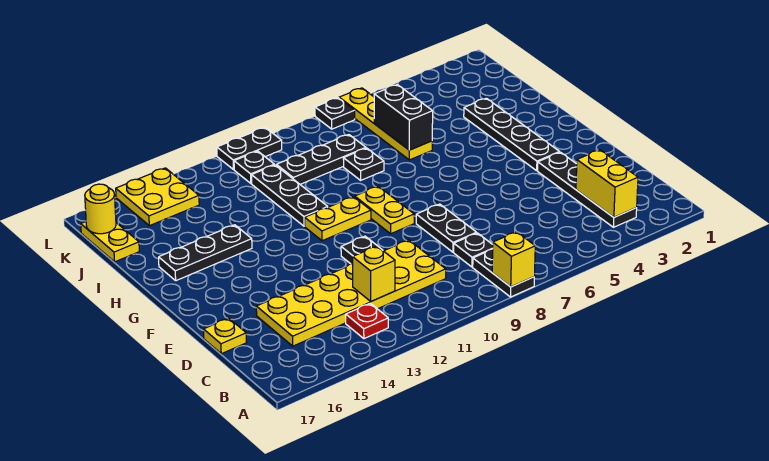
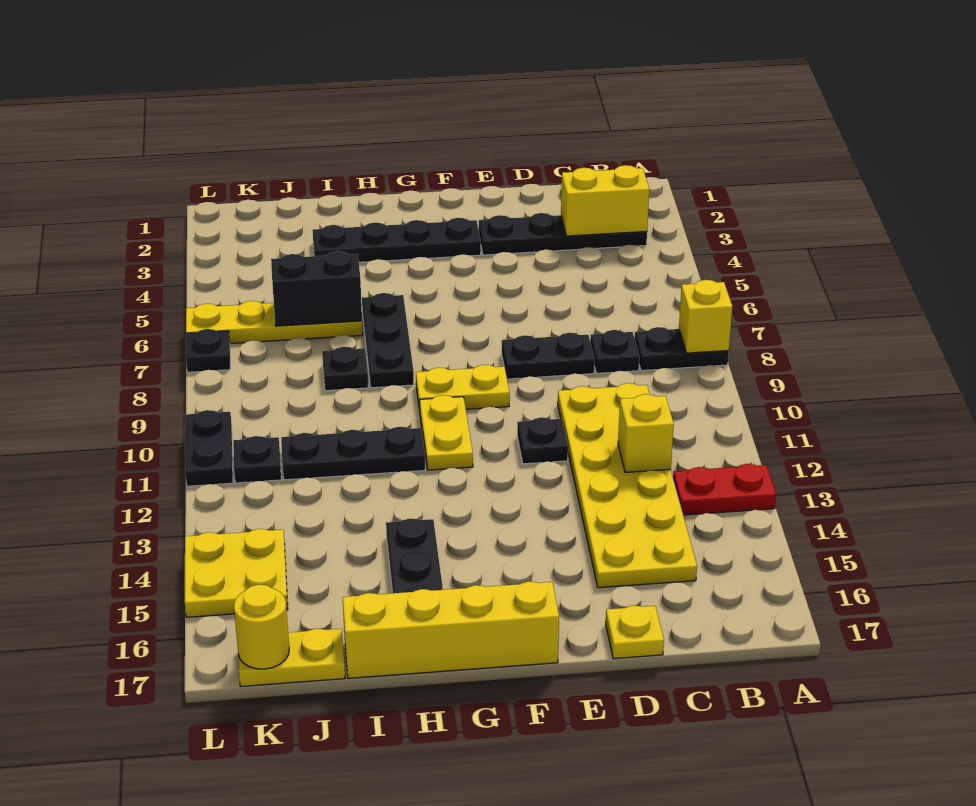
red 1x1 plate [346,303,388,339] -> red 1x2 plate [673,464,776,515]
none -> yellow 1x4 brick [343,581,559,678]
black 1x3 plate [276,135,366,184] -> black 1x3 plate moved to [362,293,414,388]

